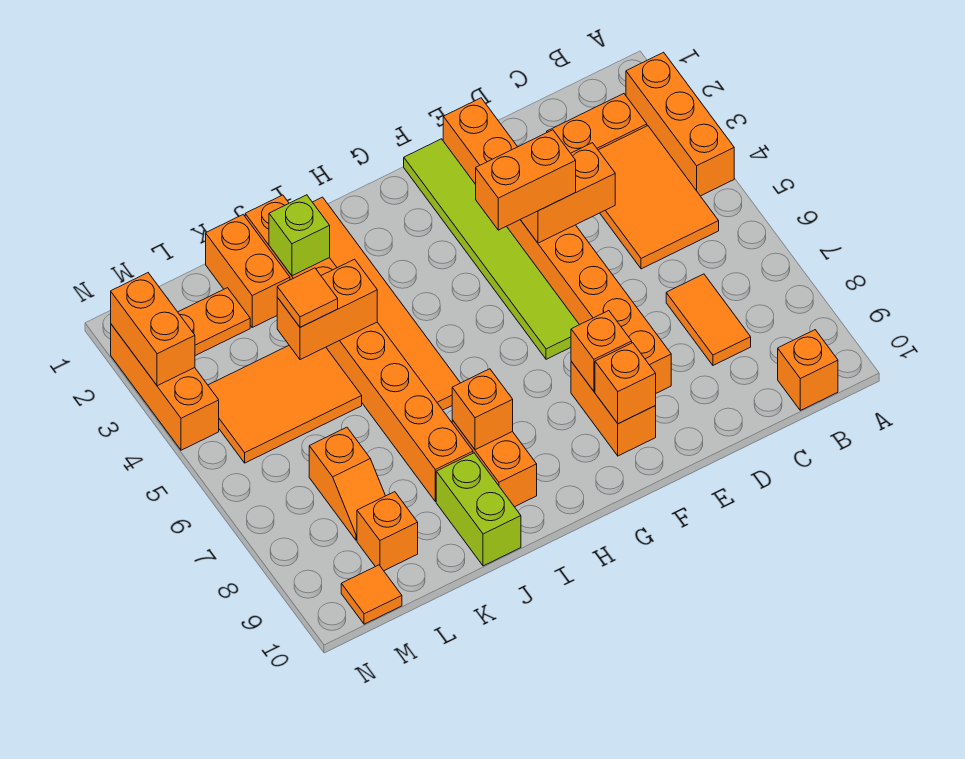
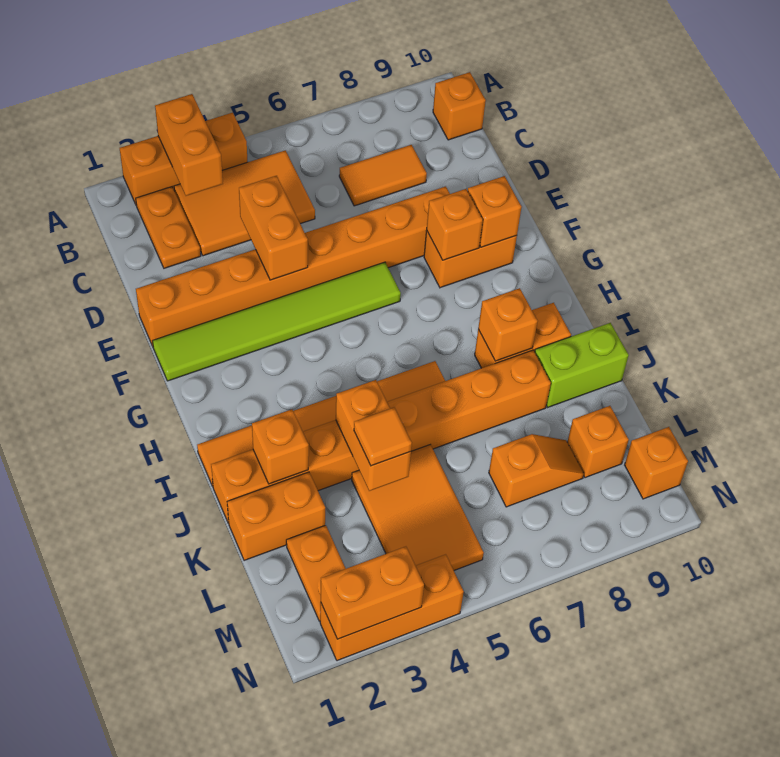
orange 1x2 brick [476,130,576,230] -> orange 1x2 brick moved to [155,94,223,196]
lime 1x1 brick [269,195,330,276] -> orange 1x1 brick [252,409,309,484]
orange 1x1 tile [341,565,402,624] -> orange 1x1 brick [625,427,688,499]

